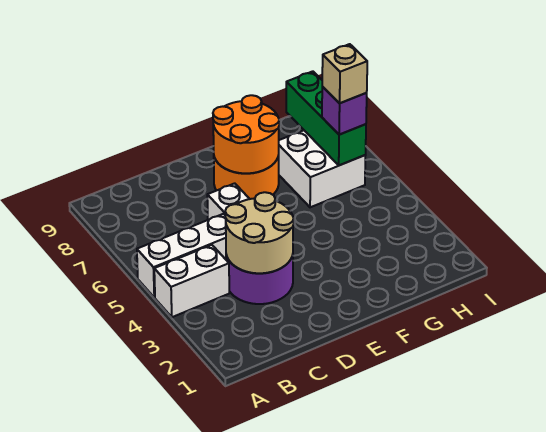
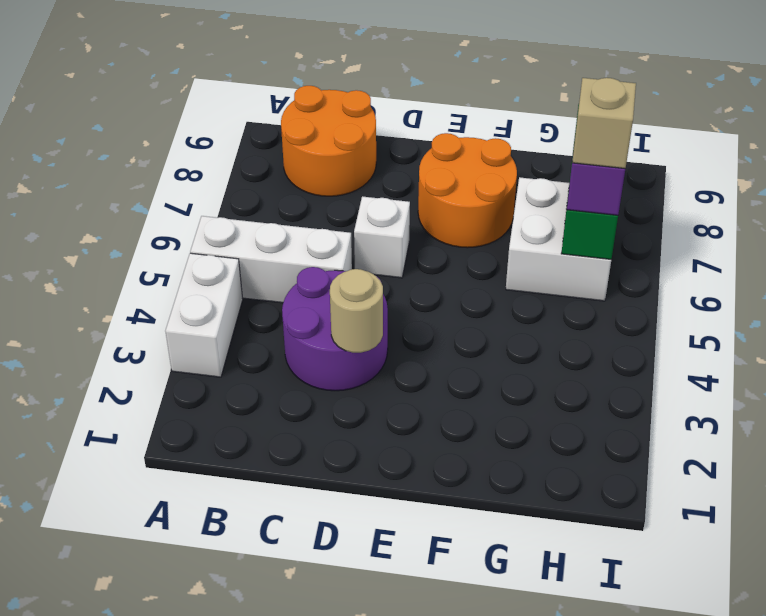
white 1x2 brick [154,245,229,317] -> white 1x2 brick turned to [165,253,243,377]
tan 2x2 round brick [225,192,294,273] -> tan 1x1 round brick [330,269,383,353]
orange 2x2 round brick [213,95,279,173] -> orange 2x2 round brick moved to [281,86,376,196]

